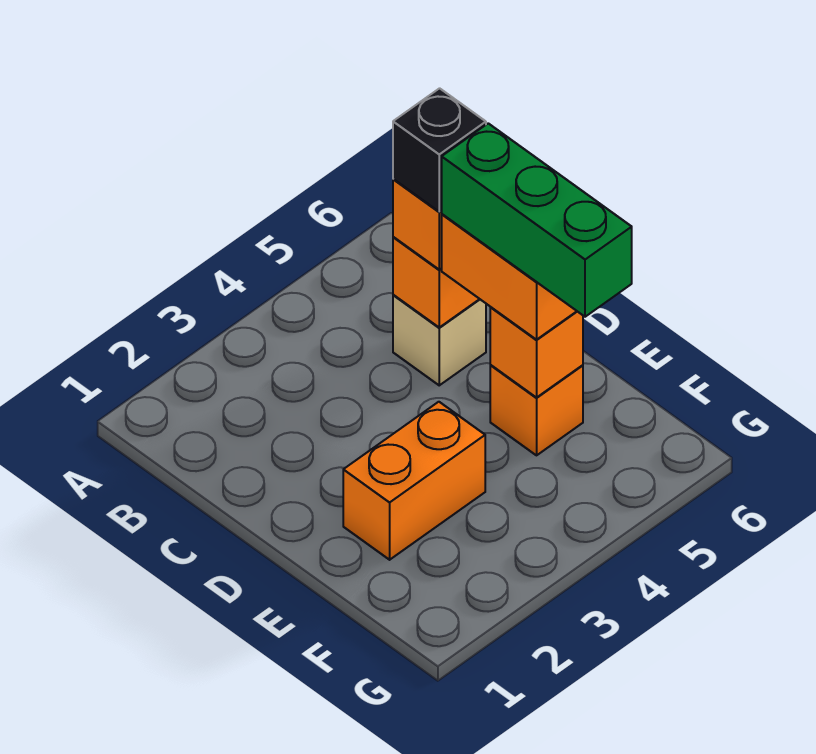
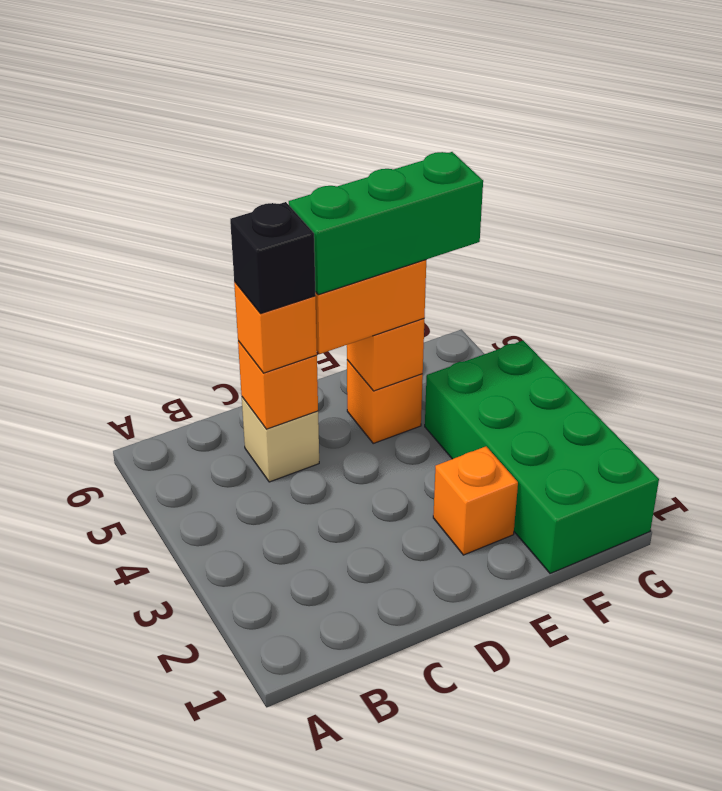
orange 1x2 brick [343,402,485,560] -> orange 1x1 brick [433,447,518,555]
none -> green 2x4 brick [425,341,659,574]

